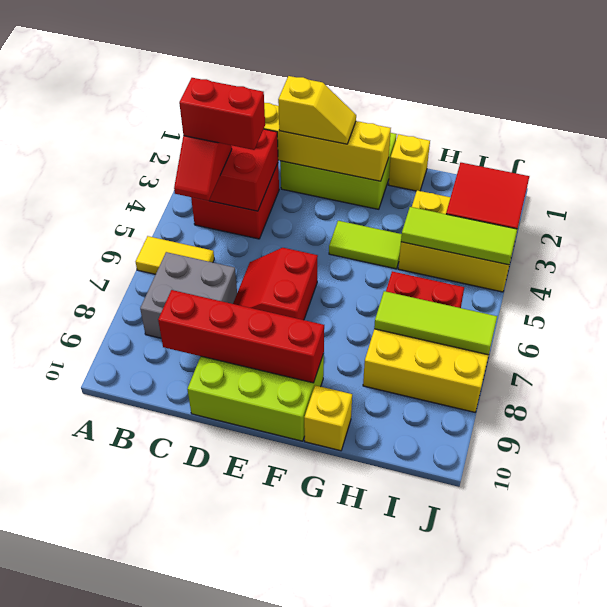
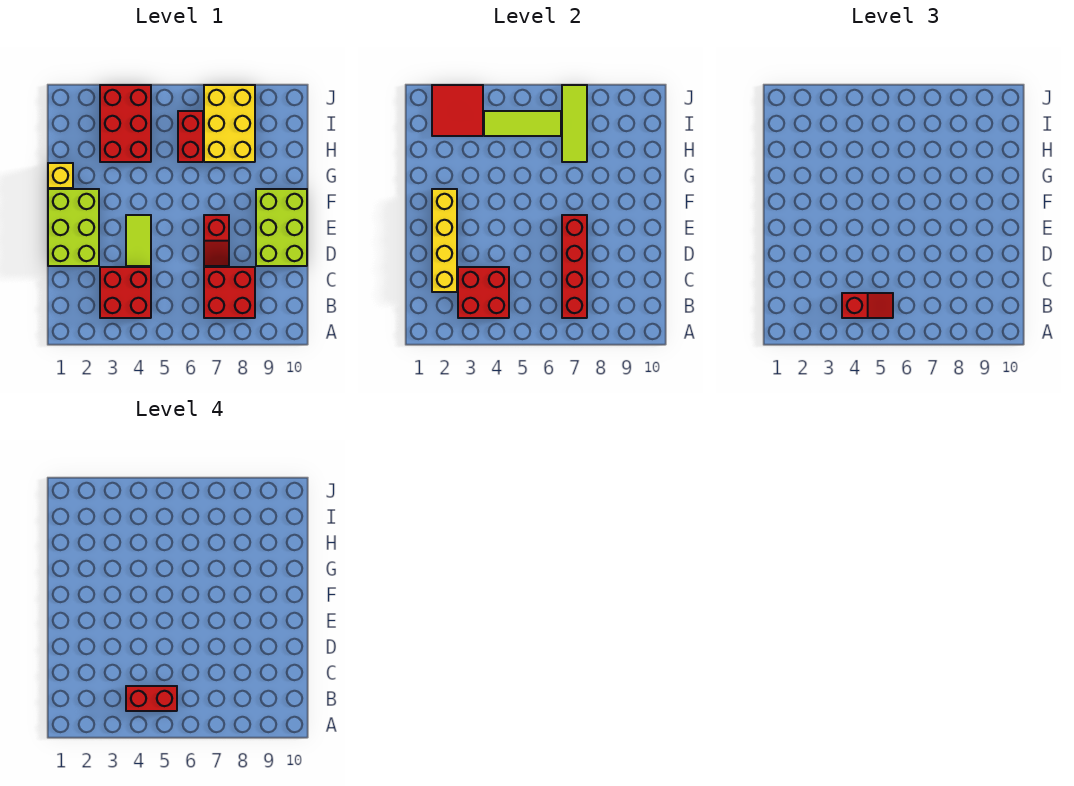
yellow 1x2 tile [136,236,214,274] -> none
red 1x2 brick [179,78,265,150] -> red 1x2 brick turned to [126,686,177,711]
grey 2x2 brick [140,252,237,338] -> red 2x2 brick [204,267,255,318]
red 1x4 brick [158,290,324,383] -> red 1x4 brick moved to [562,215,587,318]
yellow 1x2 slope [278,76,356,144] -> none
red 2x2 slope [233,248,318,320] -> red 1x2 slope [204,215,229,266]
lime 1x2 tile [329,221,402,269] -> lime 1x2 tile moved to [126,215,151,266]
yellow 1x1 brick [304,385,352,451] -> none
yellow 2x3 brick [398,190,518,292] -> red 2x3 brick [100,85,151,162]
lime 1x3 tile [401,207,517,265] -> lime 1x3 tile turned to [484,111,561,136]

